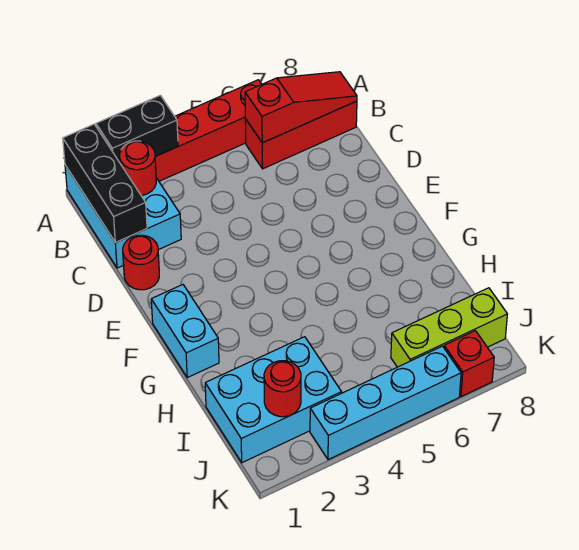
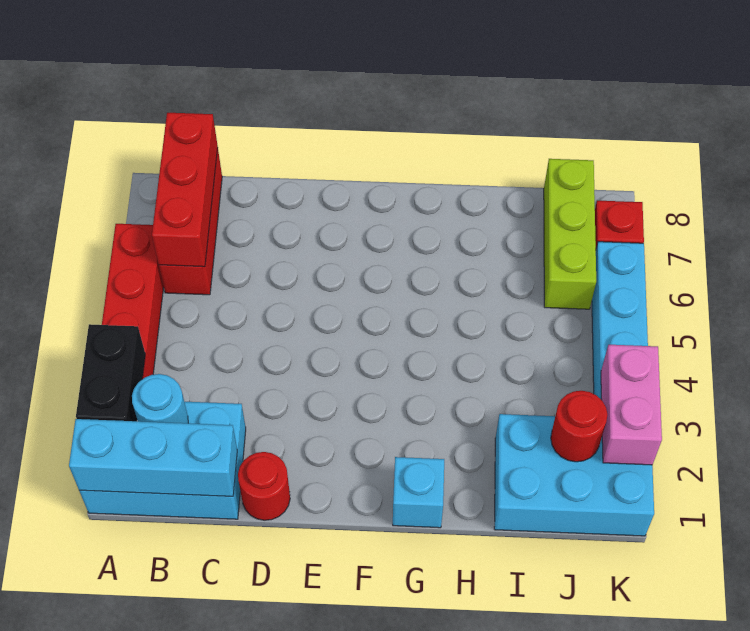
black 1x3 brick [63,124,147,243] -> cyan 1x3 brick [69,419,237,496]
red 1x1 round brick [120,141,156,196] -> cyan 1x1 round brick [132,374,188,423]
red 1x3 slope [245,72,357,143] -> red 1x3 brick [152,113,218,267]
cyan 1x2 brick [151,285,219,377] -> cyan 1x1 brick [393,457,444,528]
cyan 2x3 brick [205,337,341,463] -> cyan 2x3 brick turned to [494,414,654,536]
none -> pink 1x2 brick [601,345,662,465]

